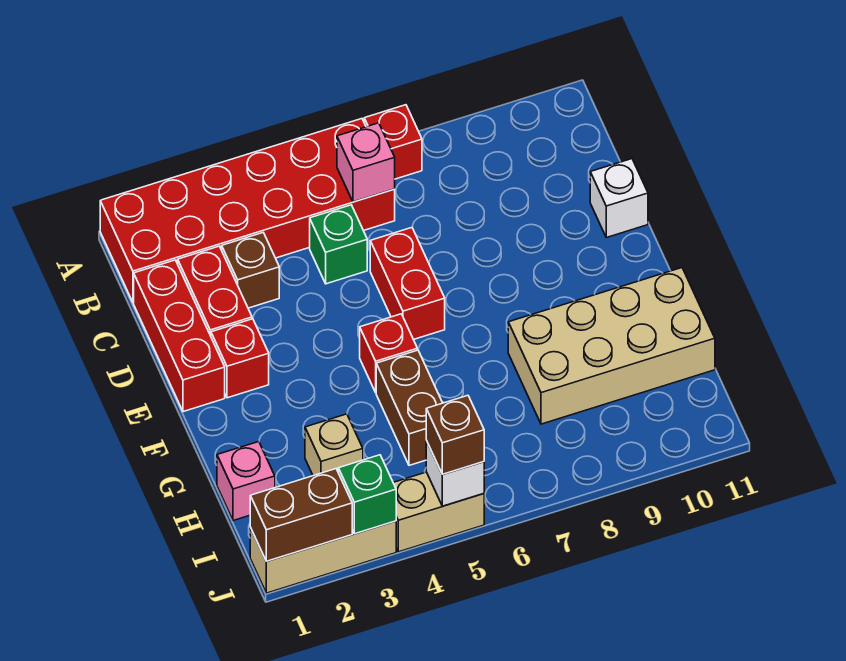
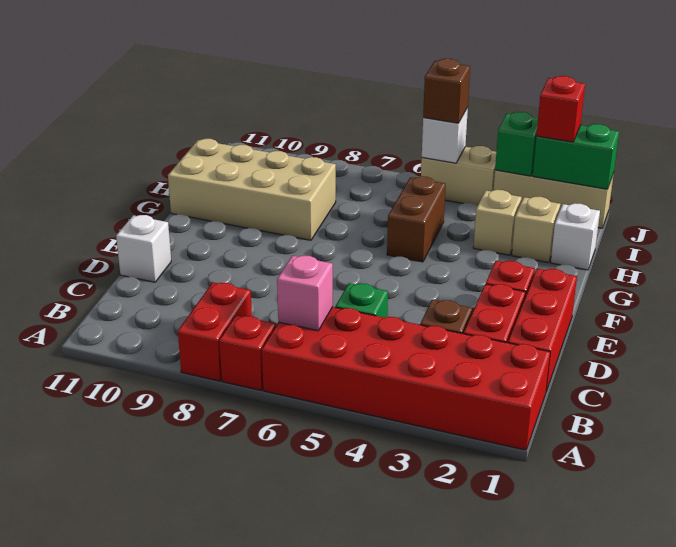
red 1x2 brick [370,228,445,339] -> red 1x2 brick moved to [178,282,252,381]
red 1x1 brick [360,314,417,392] -> red 1x1 brick moved to [536,76,585,142]
pink 1x1 brick [217,442,275,521] -> white 1x1 brick [551,203,600,270]
none -> tan 1x1 brick [512,197,561,263]
brown 1x2 brick [250,469,352,561] -> green 1x2 brick [533,124,619,189]

